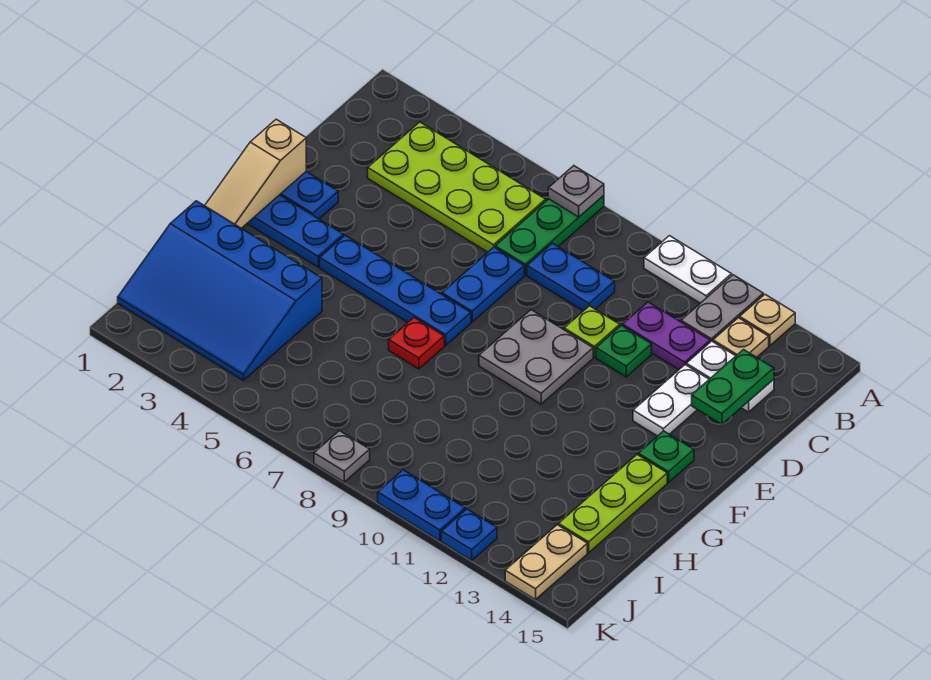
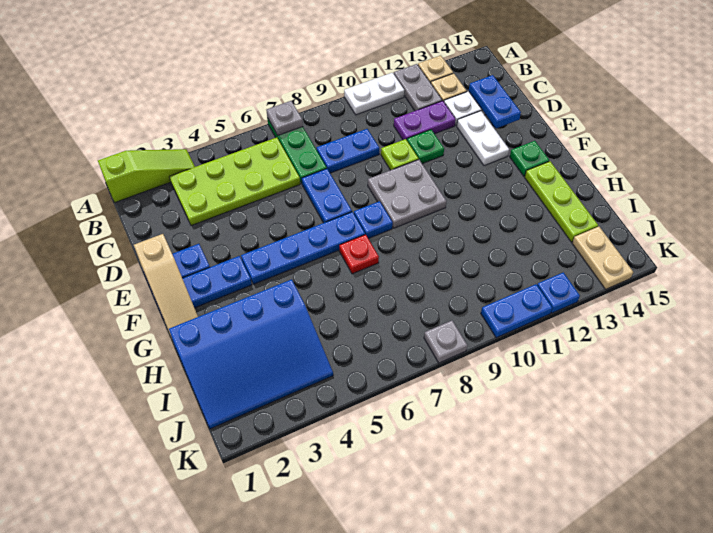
none -> lime 1x3 slope [98,149,195,203]
green 1x2 plate [692,350,774,424] -> blue 1x2 plate [469,75,521,128]
none -> blue 1x1 plate [354,201,393,239]

